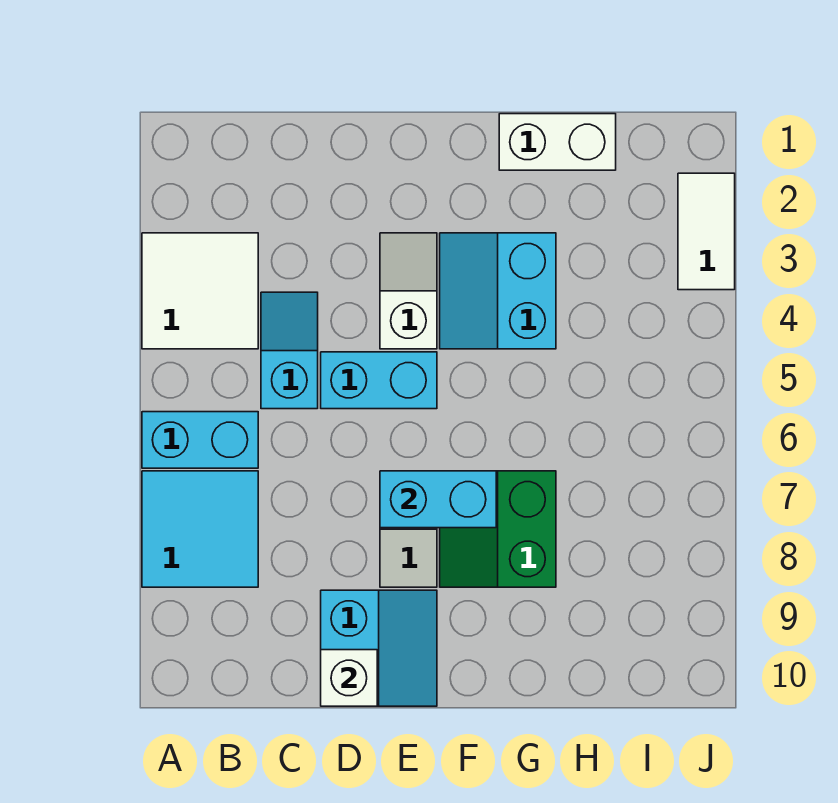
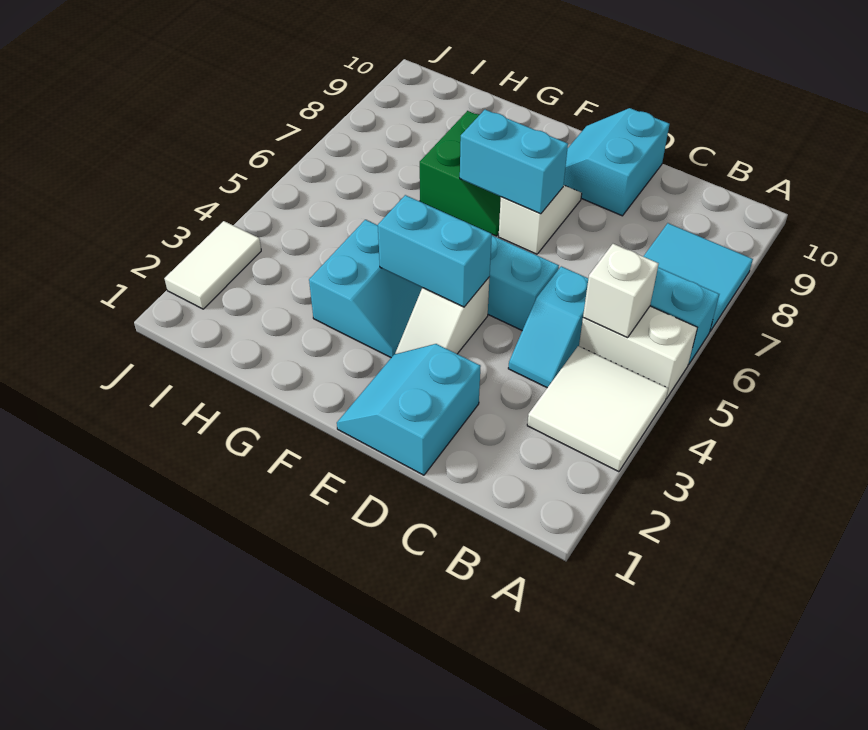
none -> cyan 2x2 slope [337,344,481,475]
white 1x1 brick [321,650,377,706] -> white 1x1 brick moved to [583,244,659,338]
none -> cyan 1x2 brick [378,195,492,307]
white 1x2 brick [499,114,616,170] -> white 1x2 brick moved to [579,306,697,399]

